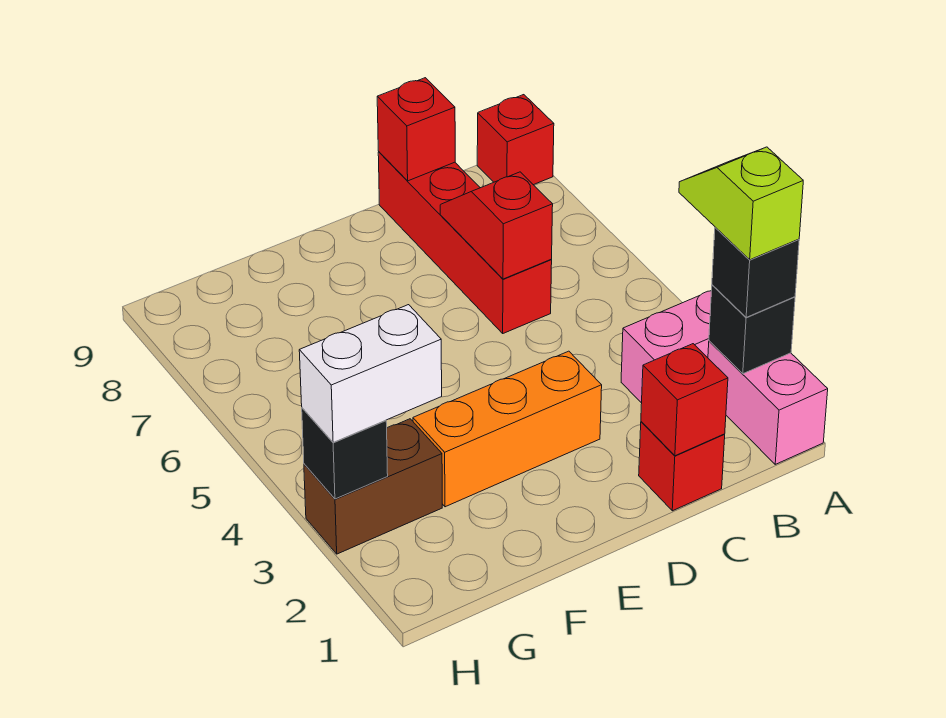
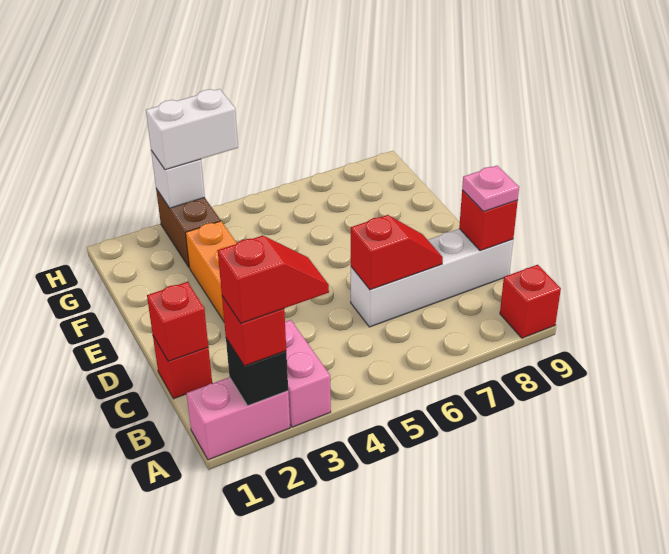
black 1x1 brick [712,227,799,317] -> red 1x1 brick [222,296,286,366]
lime 1x2 slope [679,147,803,260] -> red 1x2 slope [218,235,329,323]
red 1x4 brick [378,152,552,333] -> white 1x4 brick [351,229,513,327]
none -> pink 1x1 plate [462,166,519,212]
white 1x2 brick [299,305,442,442] -> white 1x2 brick turned to [146,89,238,170]
black 1x1 brick [302,408,388,499] -> white 1x1 brick [151,150,205,208]

